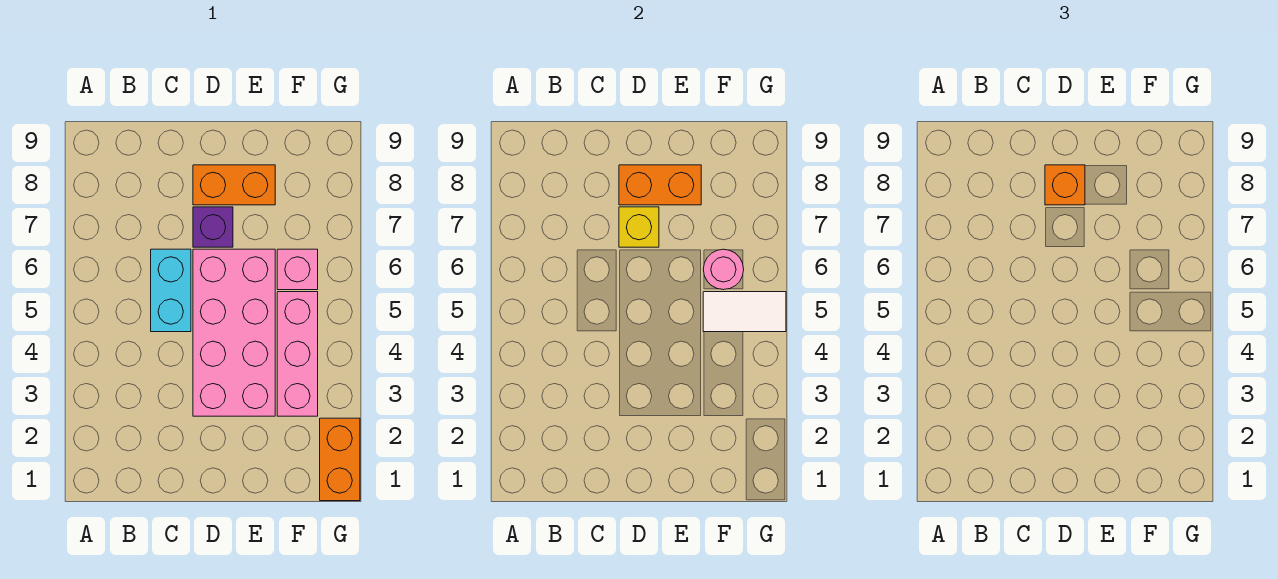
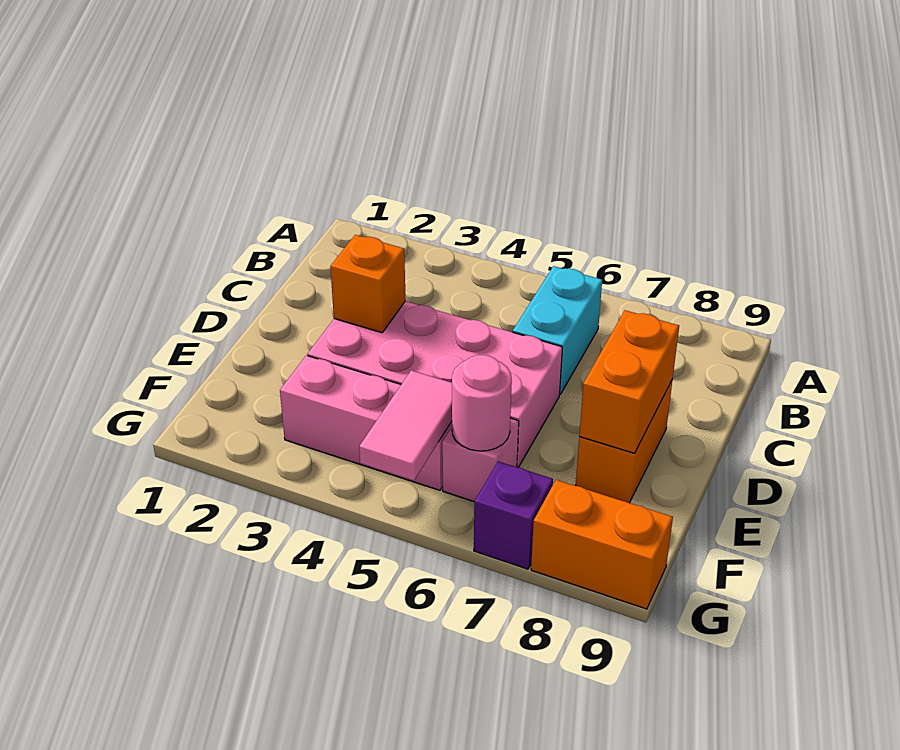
cyan 1x2 brick [151,249,191,332] -> cyan 1x2 brick turned to [513,266,602,394]
purple 1x1 brick [193,207,233,247] -> purple 1x1 brick moved to [474,461,553,569]
yellow 1x1 brick [619,207,659,247] -> none
orange 1x1 brick [1045,165,1085,205] -> orange 1x1 brick moved to [330,235,406,333]
white 1x2 tile [703,292,786,332] -> pink 1x2 tile [359,370,452,481]
orange 1x2 brick [320,418,360,501] -> orange 1x2 brick moved to [531,480,673,609]

